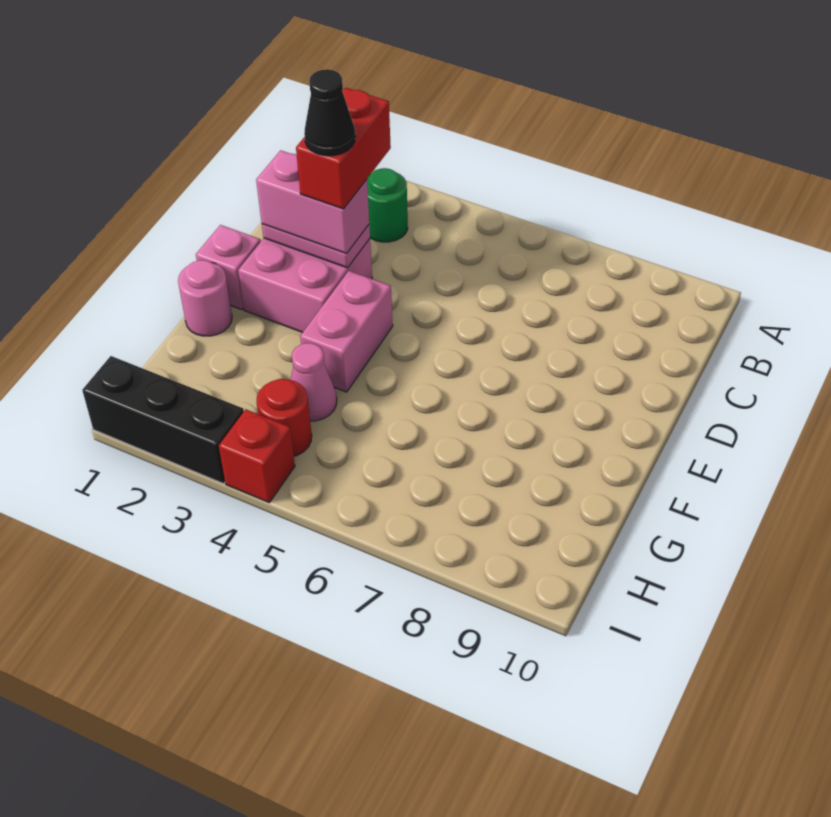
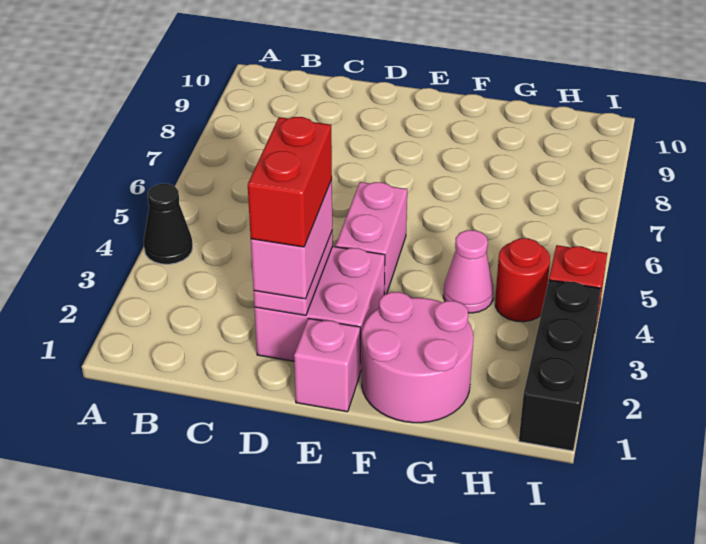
green 1x1 round brick [367,168,408,242] -> none
red 1x2 brick [296,88,391,209] -> red 1x2 brick turned to [248,117,332,247]
black 1x1 cone [304,69,355,156] -> black 1x1 cone moved to [144,184,193,264]
pink 1x2 brick [300,271,393,392] -> pink 1x2 brick turned to [336,182,407,295]
pink 1x1 round brick [178,260,232,336] -> pink 2x2 round brick [362,292,473,423]

